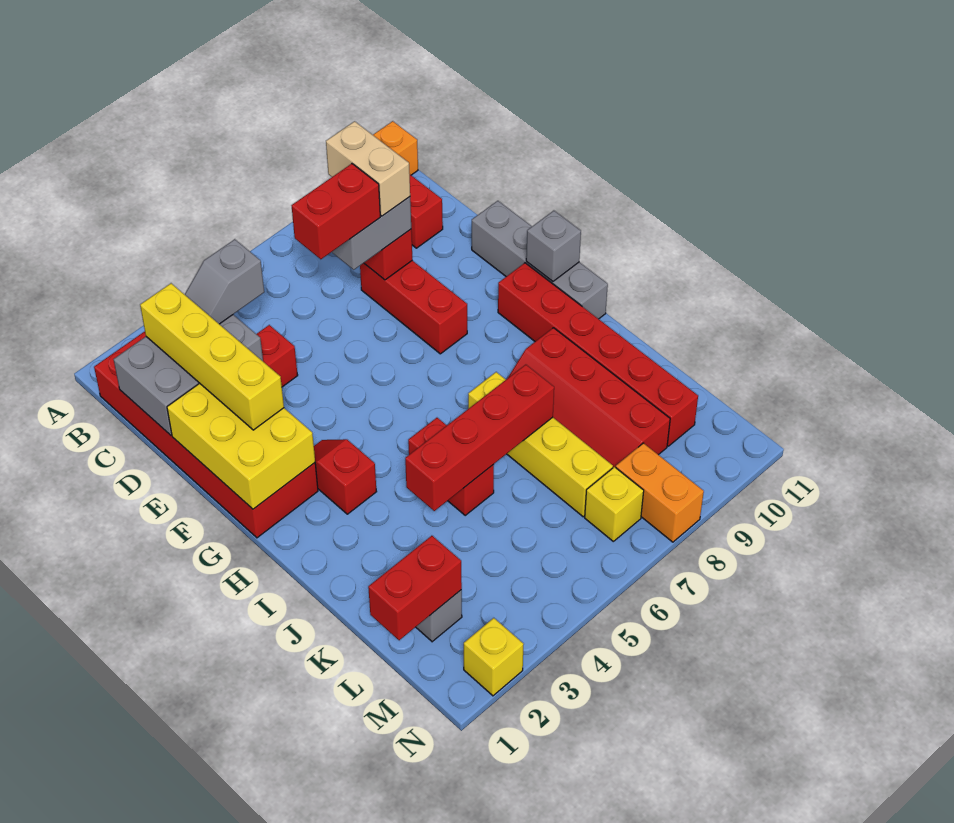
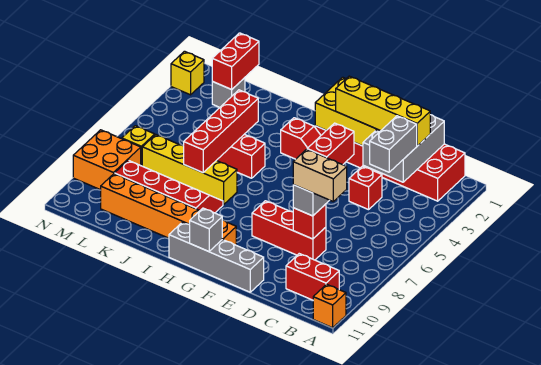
grey 1x2 slope [185,239,264,324] -> grey 1x2 brick [370,116,417,172]
red 1x6 brick [498,263,698,446] -> orange 1x6 brick [101,174,236,245]
orange 1x2 brick [616,443,704,542] -> orange 2x2 brick [73,130,141,190]

